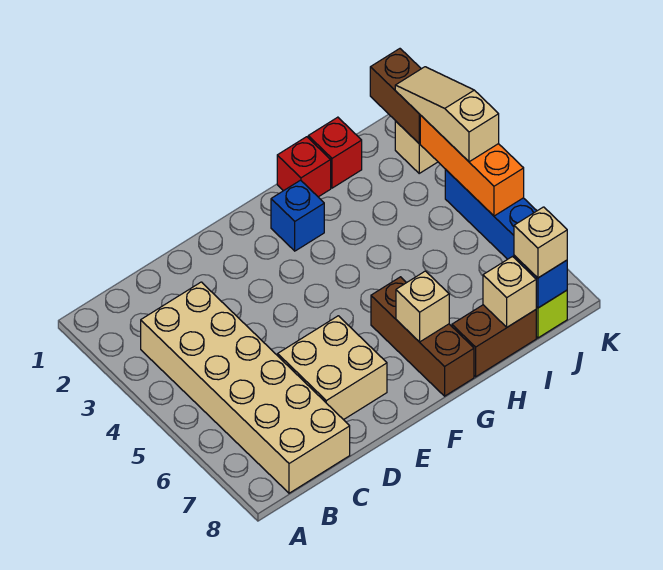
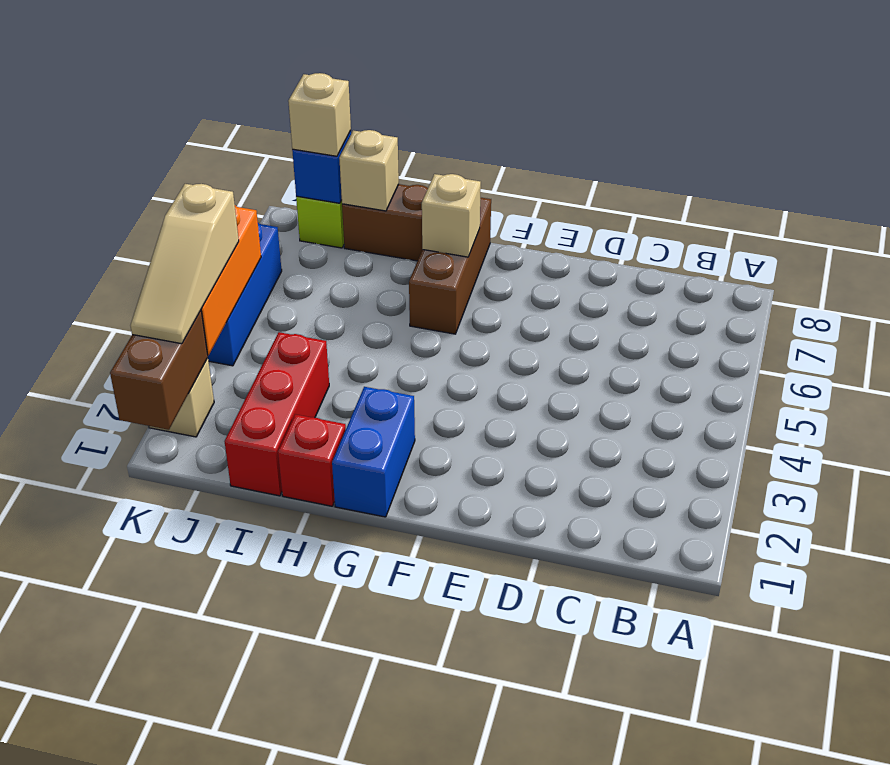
tan 2x6 brick [141,282,350,493] -> none
tan 2x2 brick [278,316,387,420] -> none
blue 1x1 brick [271,180,324,251] -> blue 1x2 brick [332,387,415,517]
red 1x1 brick [308,117,362,188] -> red 1x3 brick [224,332,329,496]

